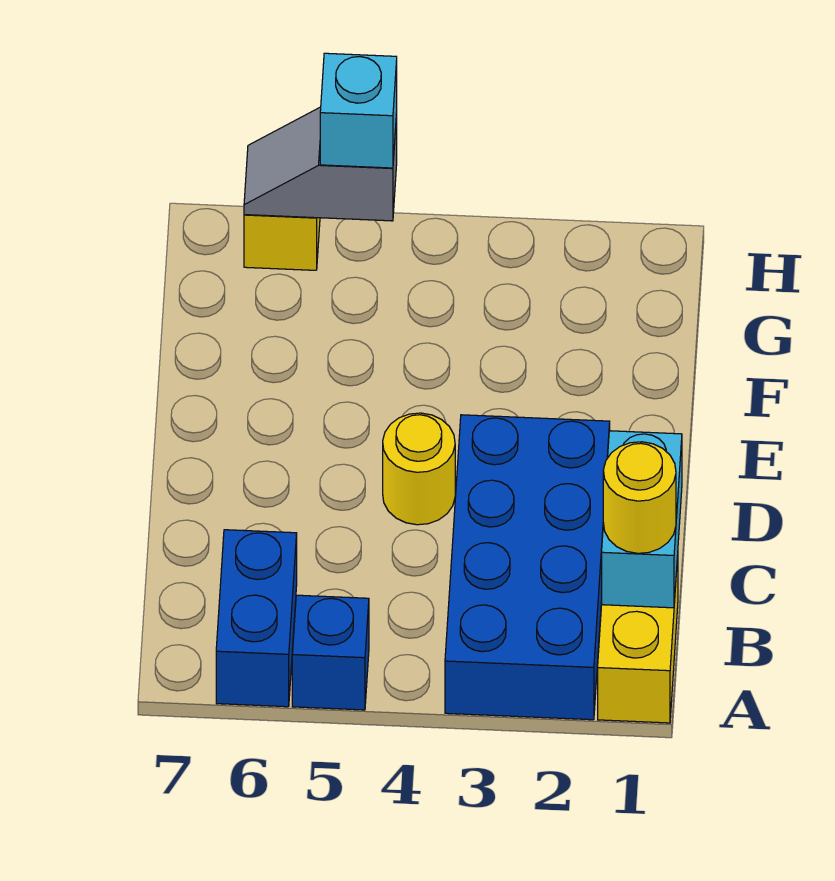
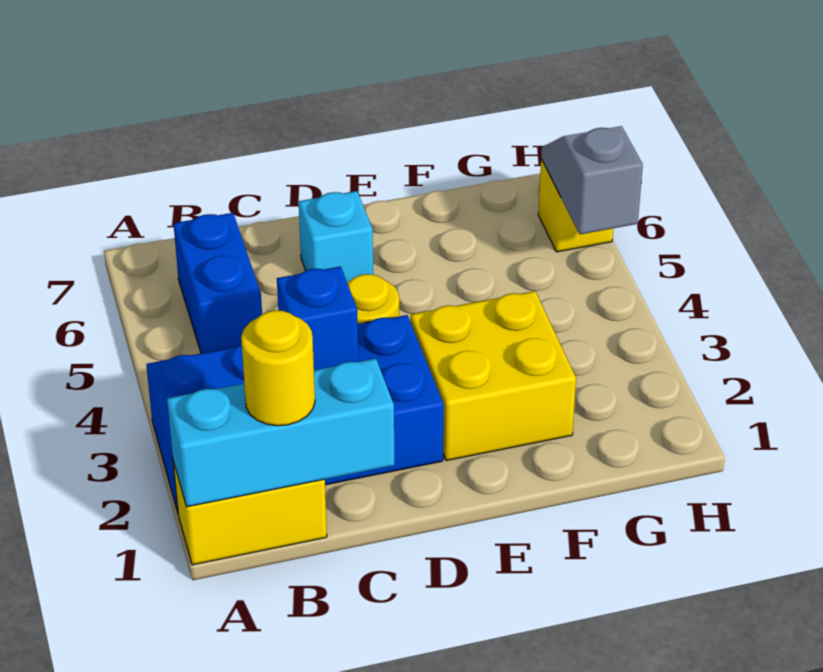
blue 1x1 brick [292,595,369,710] -> blue 1x1 brick moved to [277,267,358,370]
blue 1x2 brick [216,530,297,707] -> blue 1x2 brick turned to [174,213,262,353]
cyan 1x2 brick [602,431,682,608] -> cyan 1x3 brick [167,359,394,507]
none -> yellow 2x2 brick [411,291,576,461]
cyan 1x1 brick [320,53,397,168] -> cyan 1x1 brick moved to [299,191,373,282]

